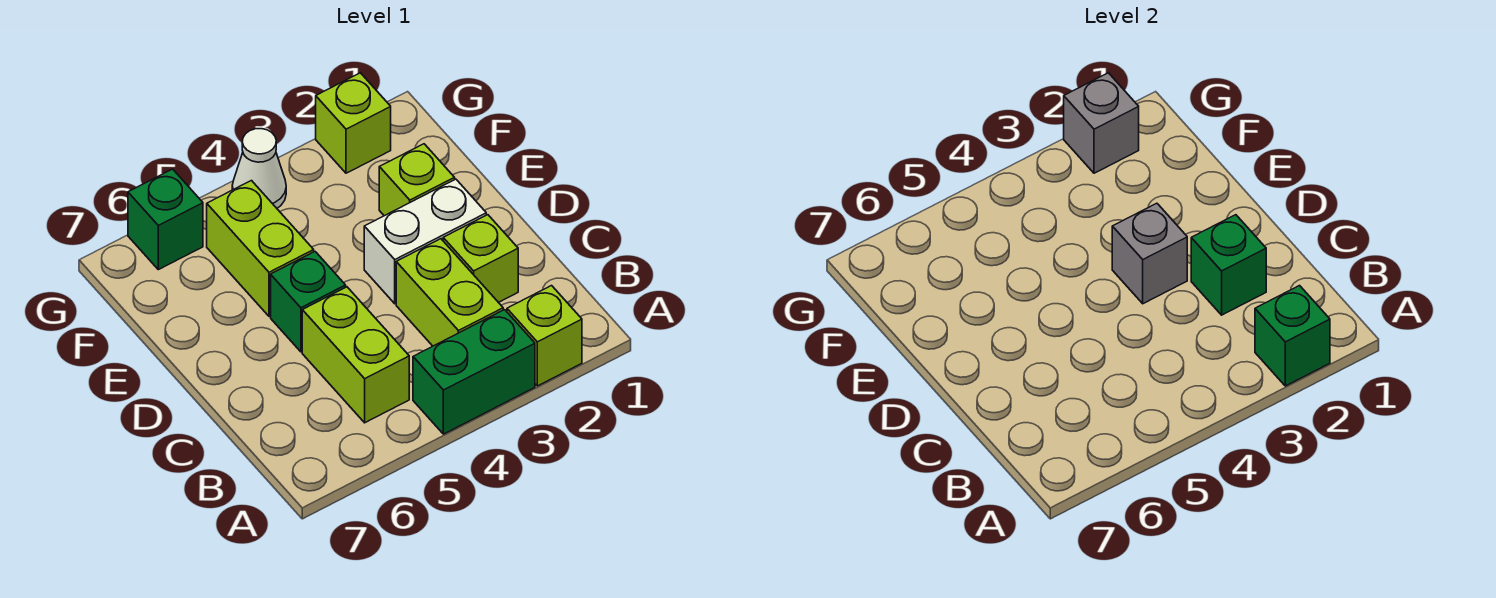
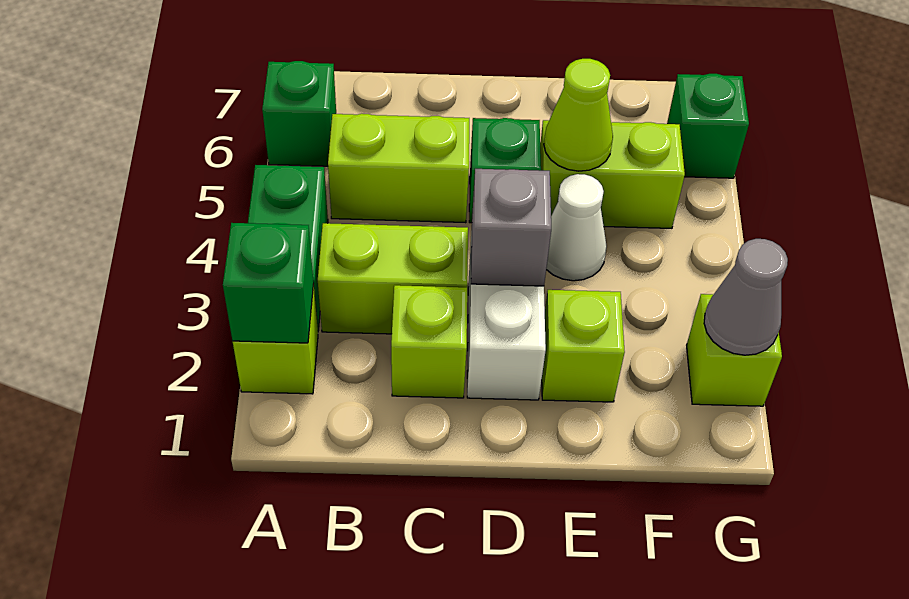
green 1x1 brick [1191,215,1266,315] -> green 1x1 brick moved to [262,61,336,166]
none -> lime 1x1 cone [544,59,613,171]
grey 1x1 brick [1064,73,1139,173] -> grey 1x1 cone [704,239,788,355]
white 1x1 cone [232,129,286,208] -> white 1x1 cone moved to [546,174,607,281]

